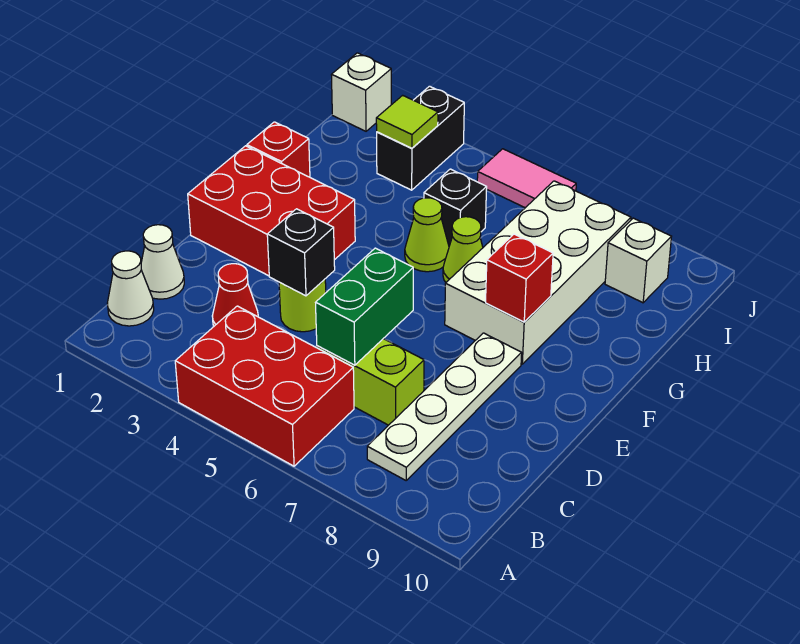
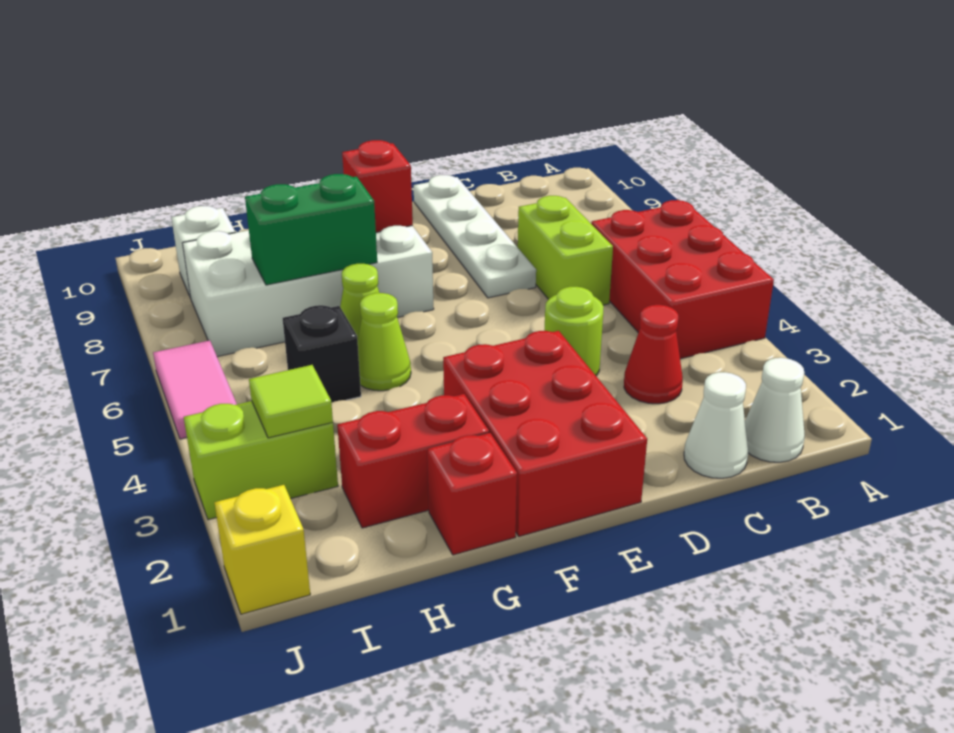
white 1x4 plate [367,333,522,480] -> white 1x4 plate turned to [414,175,536,298]
green 1x2 brick [316,248,413,365] -> green 1x2 brick moved to [245,174,377,285]
black 1x1 brick [267,209,335,296] -> none
none -> red 1x2 brick [337,394,489,528]
black 1x2 brick [377,86,464,190] -> lime 1x2 brick [184,401,338,520]
white 1x1 brick [331,53,391,131] -> yellow 1x1 brick [214,485,310,614]

